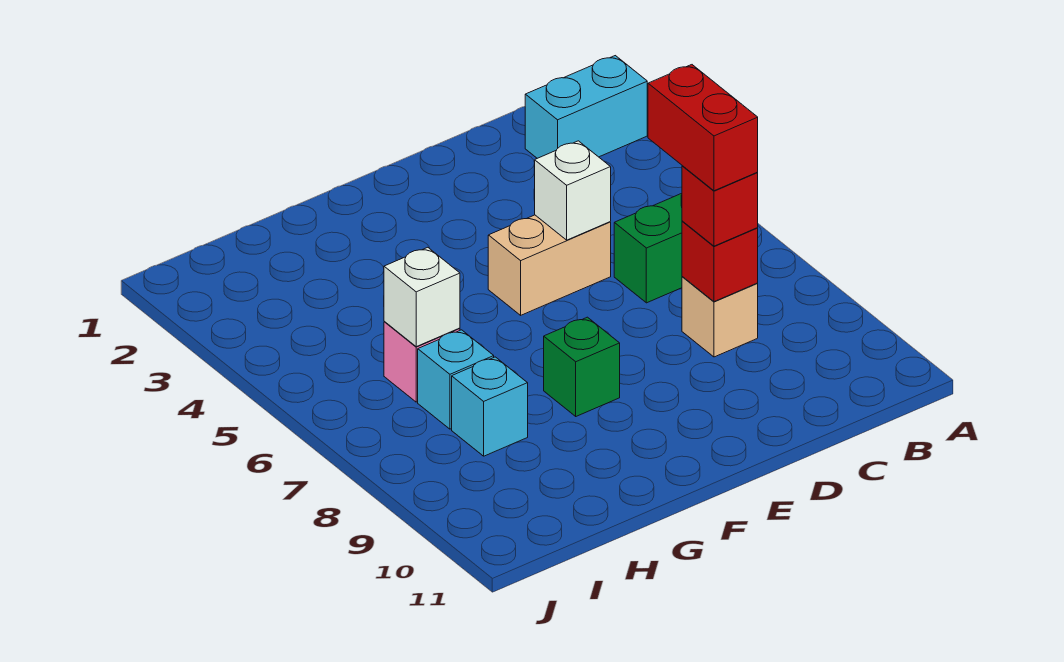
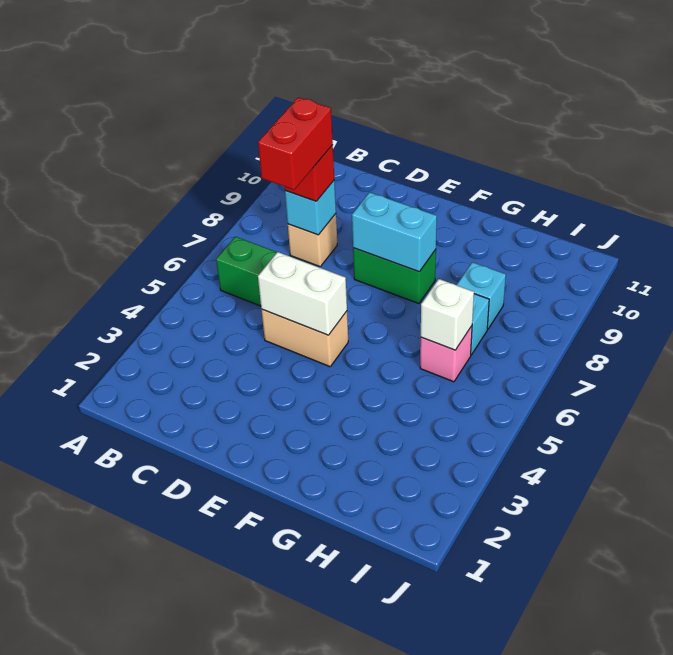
cyan 1x2 brick [525,56,647,158] -> cyan 1x2 brick moved to [352,192,437,272]
red 1x1 brick [682,221,758,302] -> cyan 1x1 brick [285,181,336,235]
white 1x1 brick [535,141,611,240] -> white 1x2 brick [258,252,347,335]
green 1x1 brick [544,317,620,416] -> green 1x2 brick [353,248,436,304]

